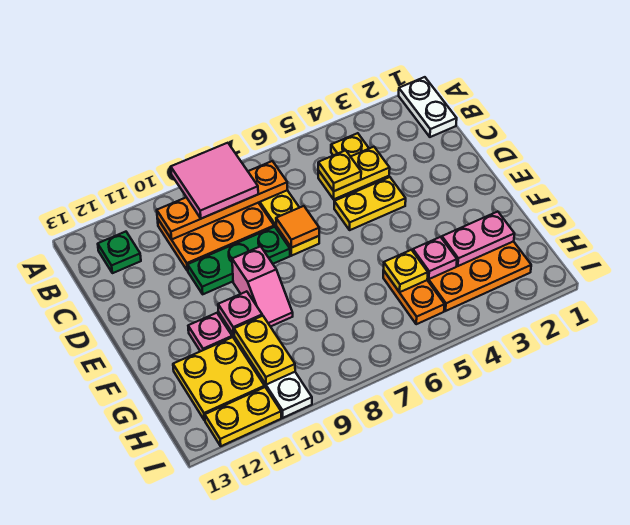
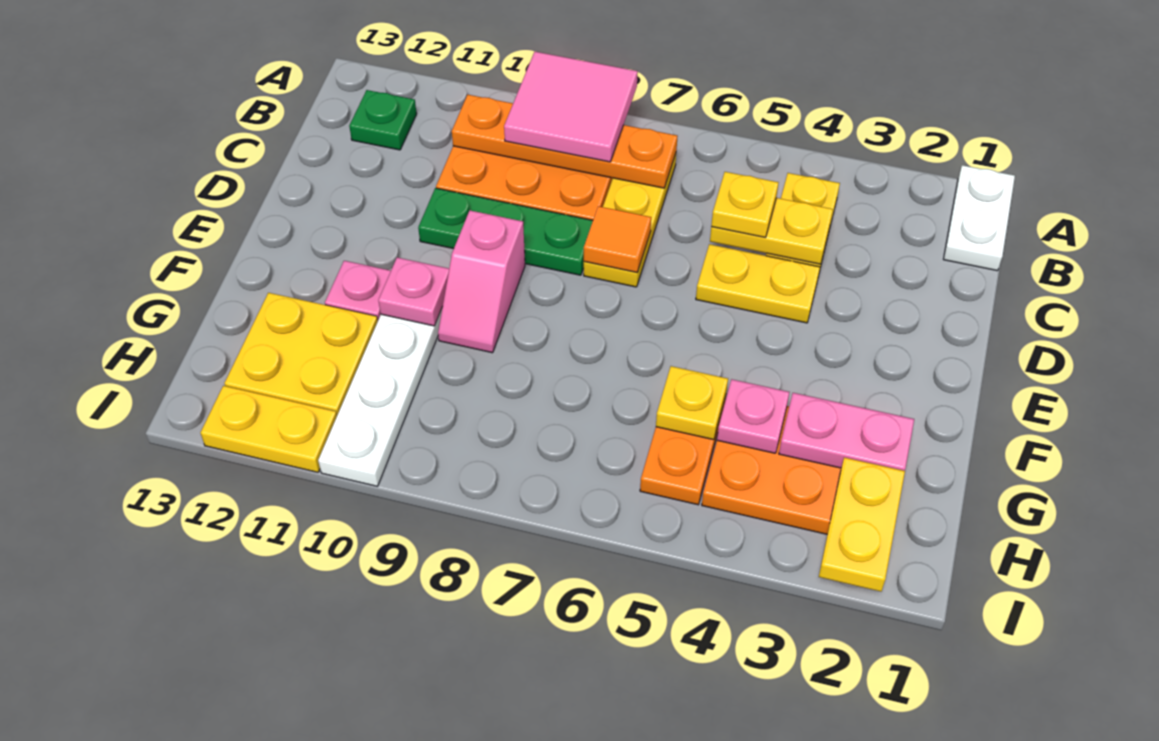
yellow 1x2 plate [234,316,295,385] -> yellow 1x2 plate moved to [819,457,905,592]

